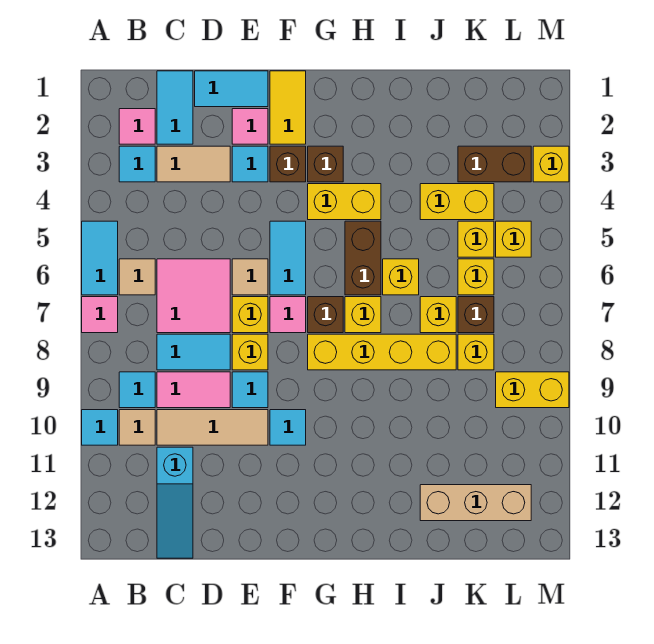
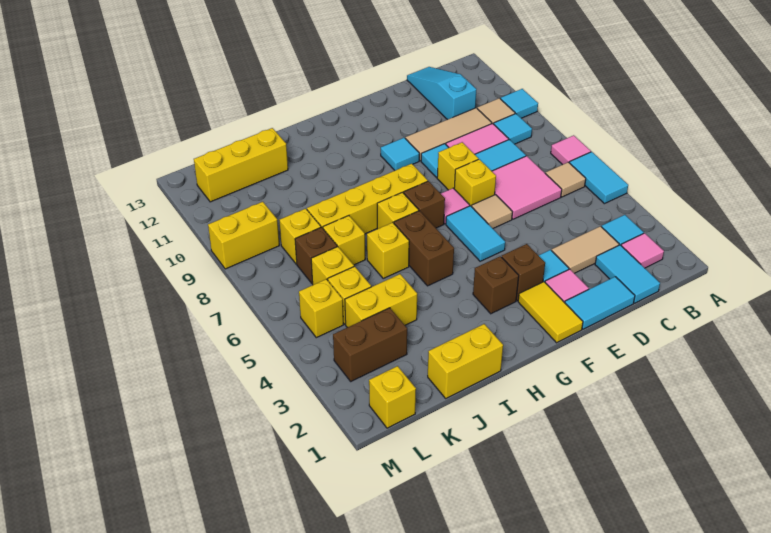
yellow 1x2 brick [308,184,381,220] -> yellow 1x2 brick moved to [428,324,503,398]
tan 1x3 brick [420,485,531,521] -> yellow 1x3 brick [194,128,288,202]
yellow 1x1 brick [533,146,569,182] -> yellow 1x1 brick moved to [369,366,416,428]

